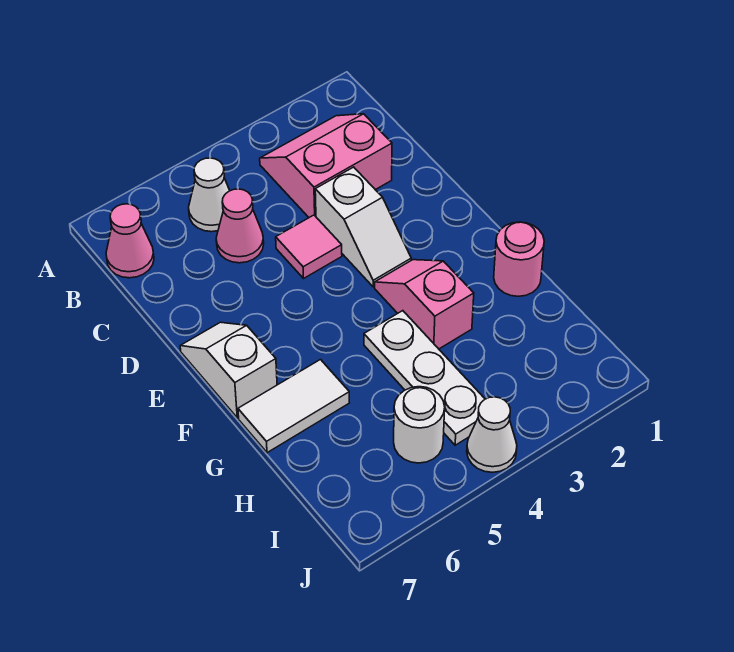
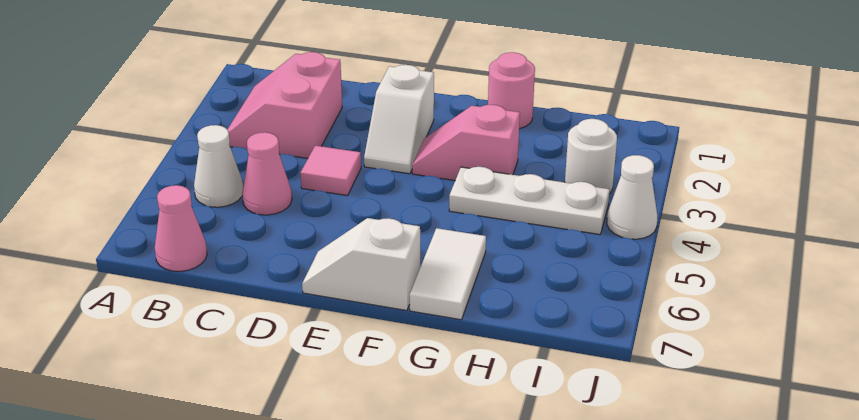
white 1x2 slope [315,167,411,287] -> white 1x2 slope turned to [364,65,434,174]
white 1x1 round brick [394,387,445,463] -> white 1x1 round brick moved to [565,119,617,194]

